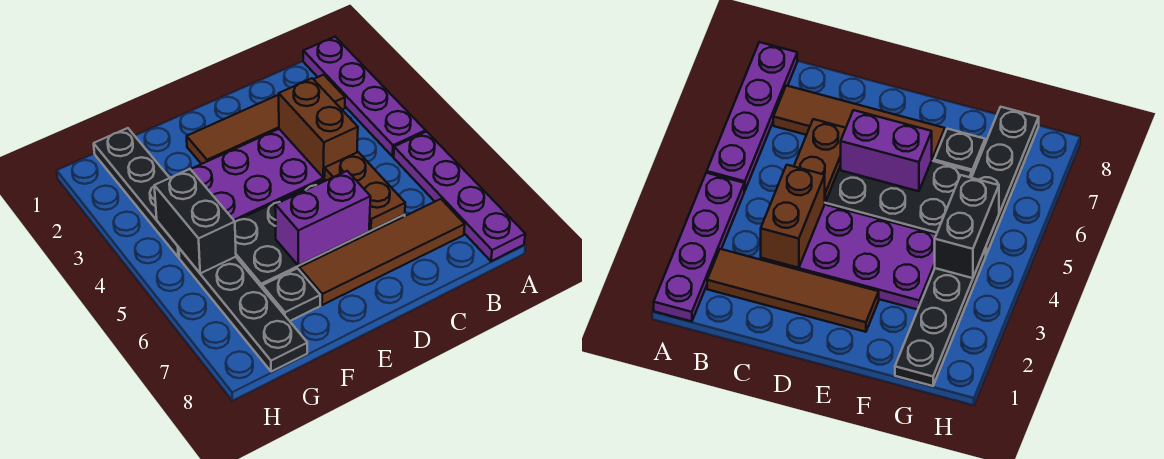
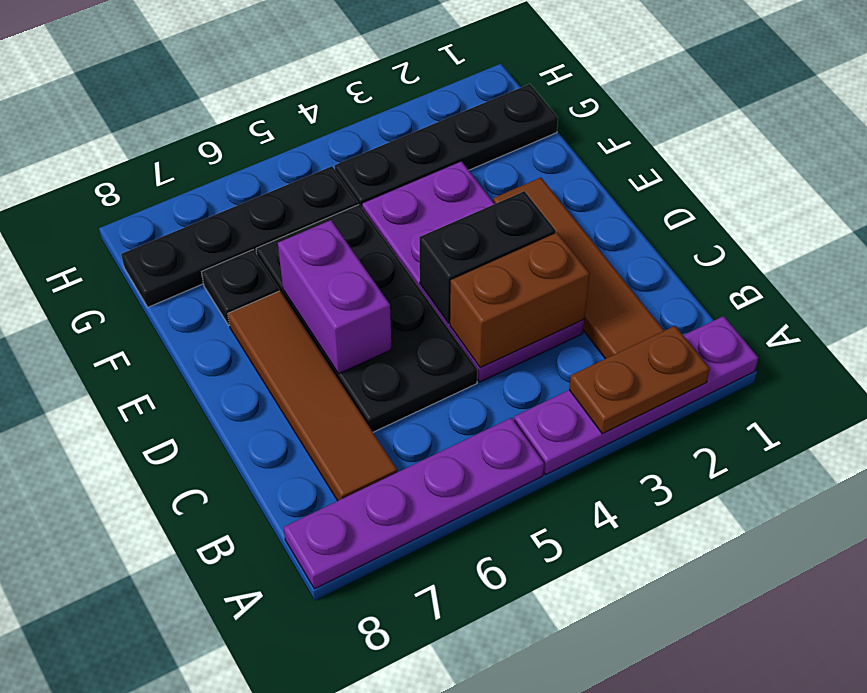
brown 1x2 plate [324,152,405,230] -> brown 1x2 plate moved to [569,326,710,434]
black 1x2 brick [154,169,236,273] -> black 1x2 brick moved to [419,191,556,324]

